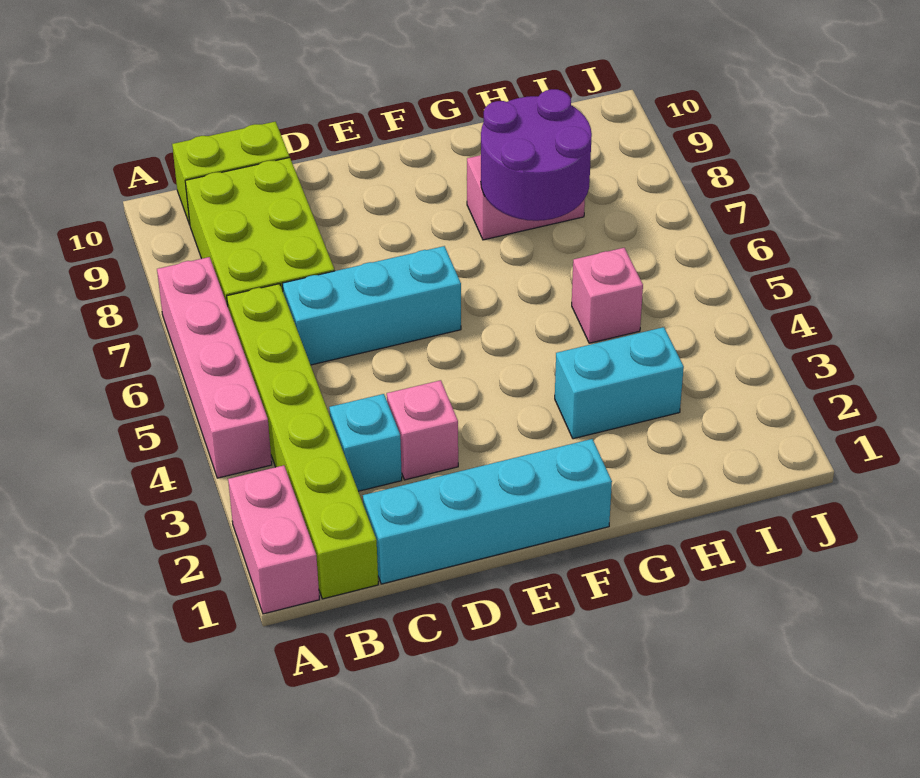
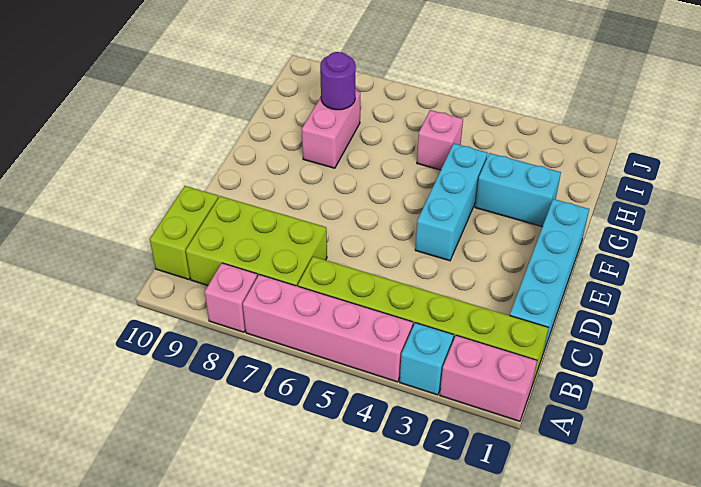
cyan 1x1 brick [329,394,402,491] -> cyan 1x1 brick moved to [400,323,454,395]
cyan 1x3 brick [282,246,461,365] -> cyan 1x3 brick moved to [415,144,487,261]
pink 1x1 brick [387,380,458,480] -> pink 1x1 brick moved to [205,263,257,332]
cyan 1x2 brick [555,327,684,439] -> cyan 1x2 brick turned to [475,153,561,227]
purple 2x2 round brick [481,89,592,221] -> purple 1x1 round brick [320,52,356,110]

